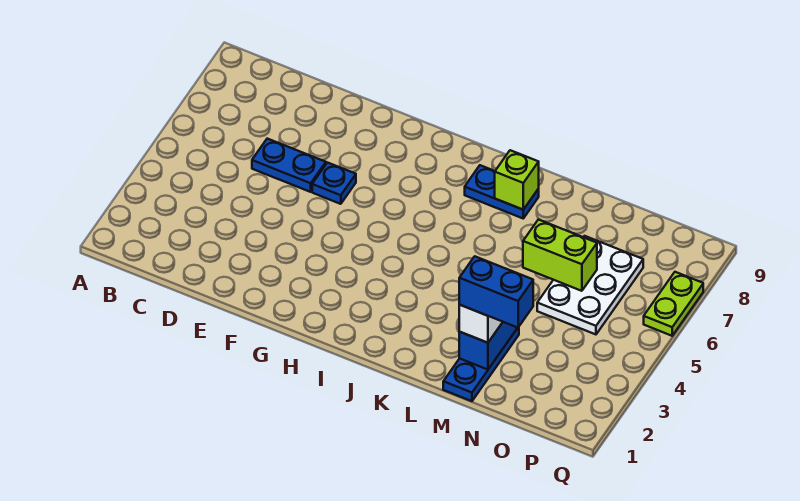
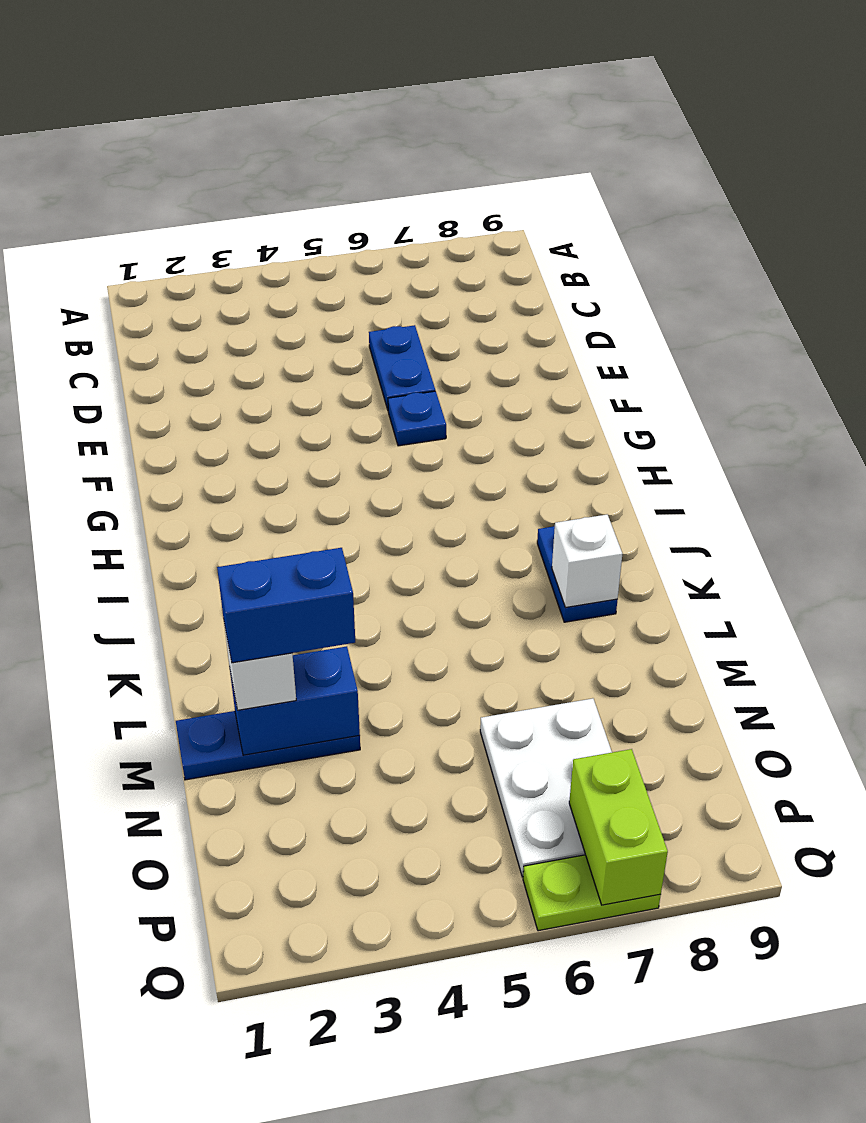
lime 1x1 brick [495,150,539,210] -> white 1x1 brick [552,515,622,608]
blue 1x2 brick [459,256,533,328] -> blue 1x2 brick turned to [217,548,355,663]
lime 1x2 brick [523,220,597,291] -> lime 1x2 brick moved to [569,749,668,905]
white 2x3 plate [537,236,643,334] -> white 2x3 plate turned to [480,698,612,877]

